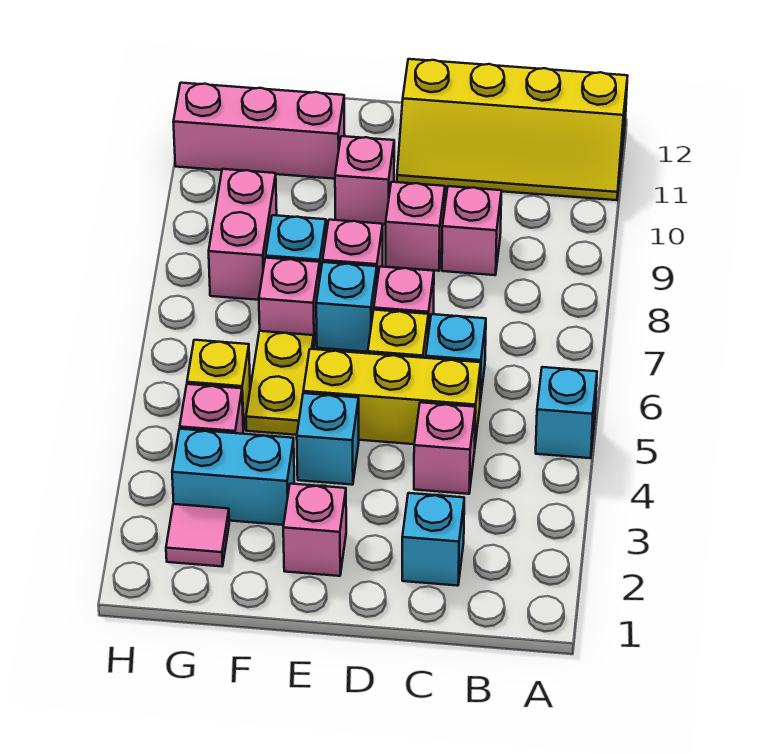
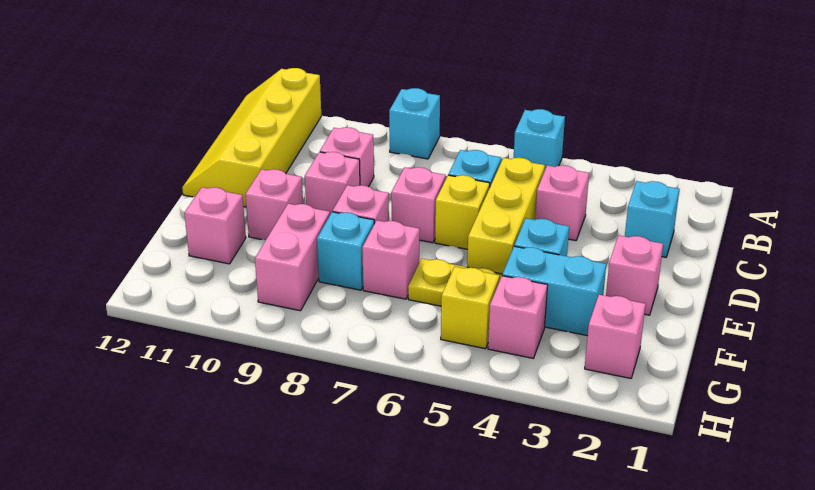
yellow 2x4 slope [397,59,628,200] -> yellow 2x4 slope turned to [182,68,321,207]
cyan 1x1 brick [316,262,377,352] -> cyan 1x1 brick moved to [389,88,440,159]
cyan 1x2 brick [172,429,294,525] -> cyan 1x2 brick turned to [502,246,606,336]
pink 1x3 brick [173,83,345,179] -> pink 1x1 brick [184,187,246,264]
pink 1x1 tile [166,504,229,566] -> pink 1x1 brick [585,295,646,378]
pink 1x2 brick [209,169,277,300] -> pink 1x2 brick turned to [255,204,330,311]

